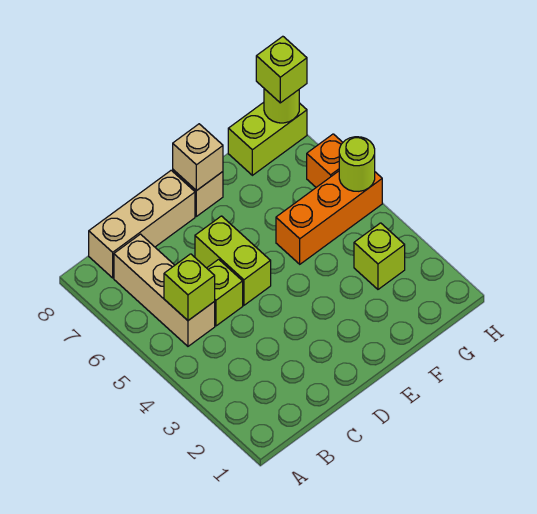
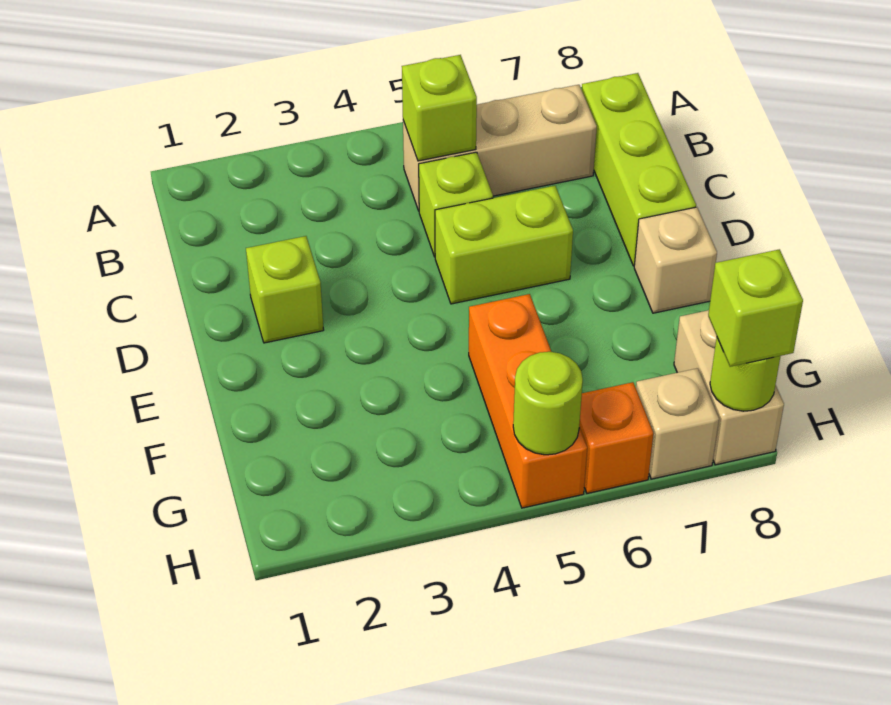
tan 1x3 brick [89,170,195,278] -> lime 1x3 brick [582,73,696,266]
tan 1x1 brick [173,124,223,191] -> tan 1x1 brick moved to [636,368,719,479]
lime 1x1 brick [354,223,405,289] -> lime 1x1 brick moved to [246,236,324,343]
lime 1x2 brick [228,102,307,175] -> tan 1x2 brick [674,310,784,465]

